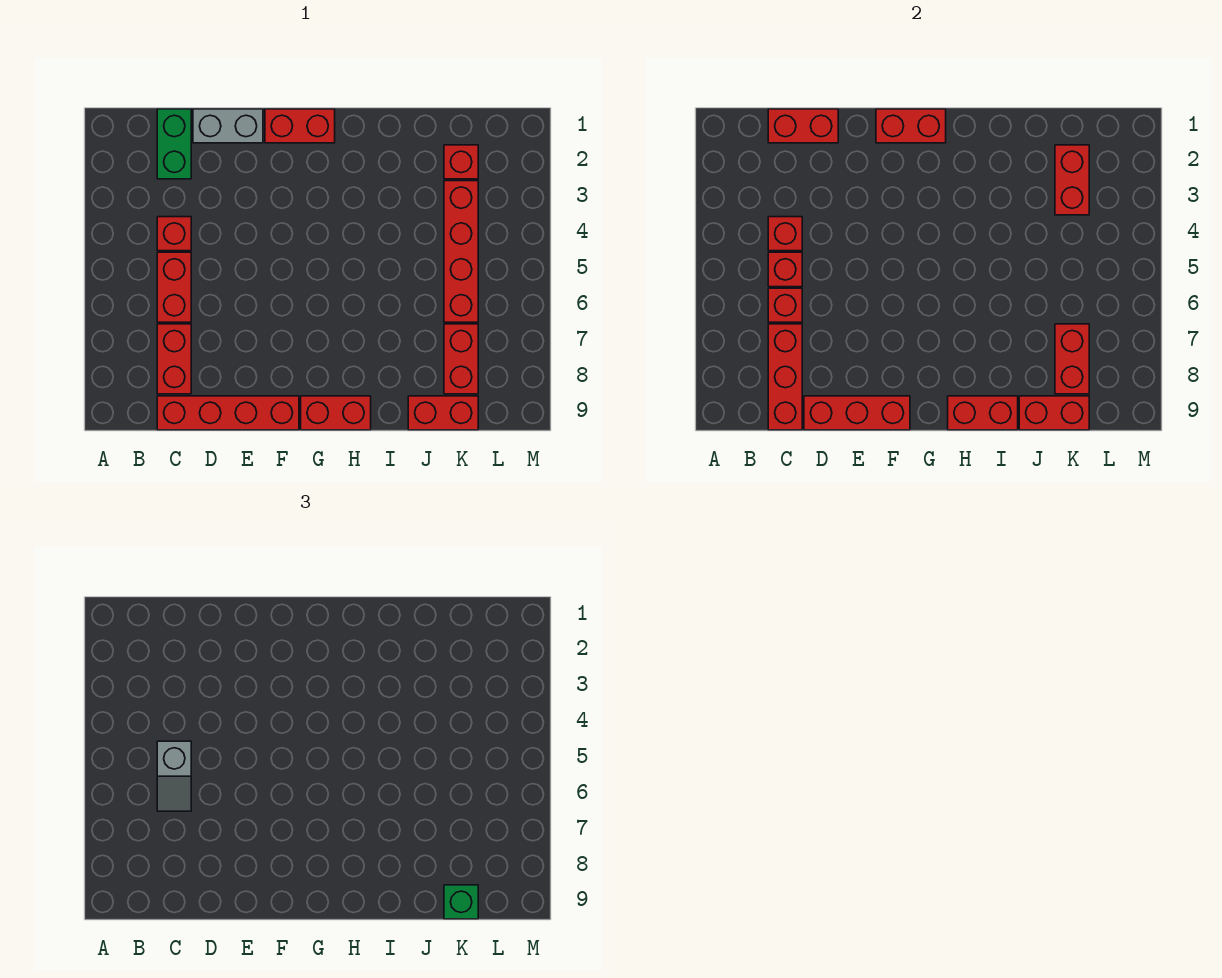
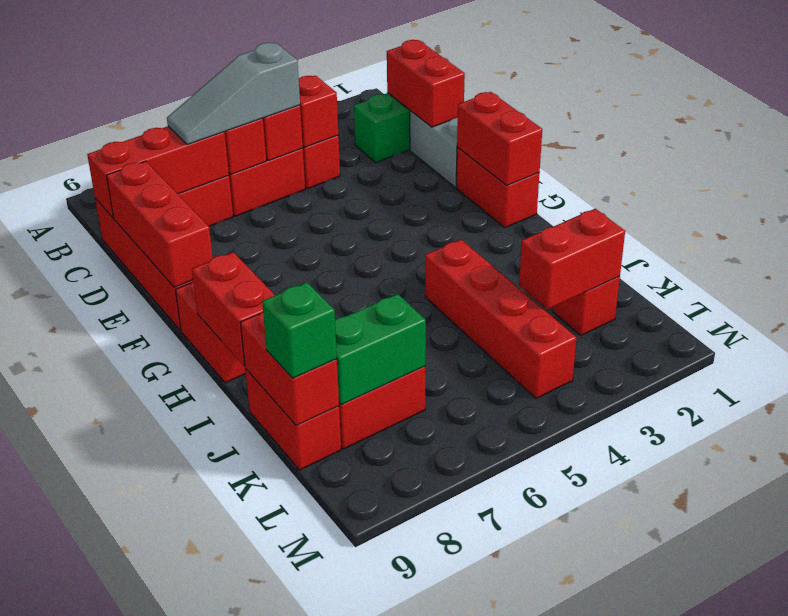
grey 1x2 slope [157,741,191,811] -> grey 1x3 slope [167,43,300,145]
red 1x4 brick [444,181,478,322] -> red 1x4 brick turned to [425,240,577,398]
red 1x2 brick [1055,324,1089,394] -> green 1x2 brick [335,294,426,405]

